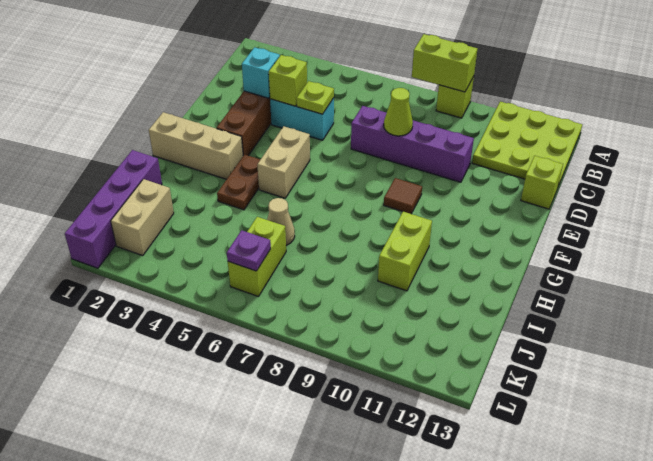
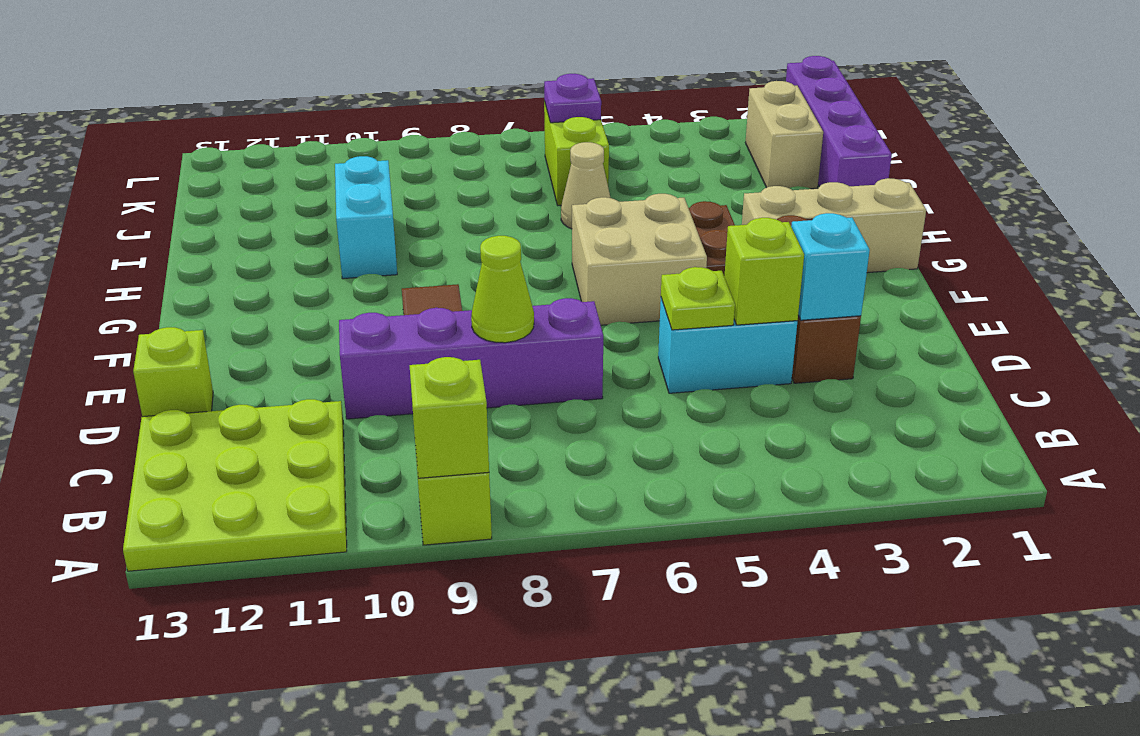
lime 1x2 brick [412,34,477,92] -> lime 1x1 brick [410,357,489,478]
tan 1x2 brick [257,126,310,198] -> tan 2x2 brick [572,194,707,325]
lime 1x2 brick [378,212,432,291] -> cyan 1x2 brick [335,156,397,279]

